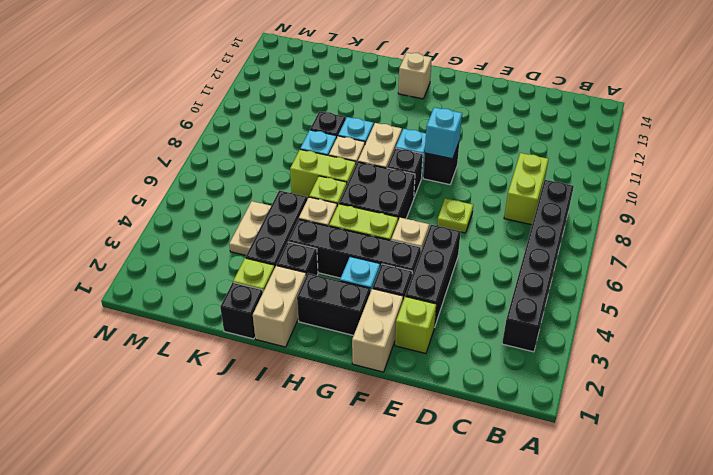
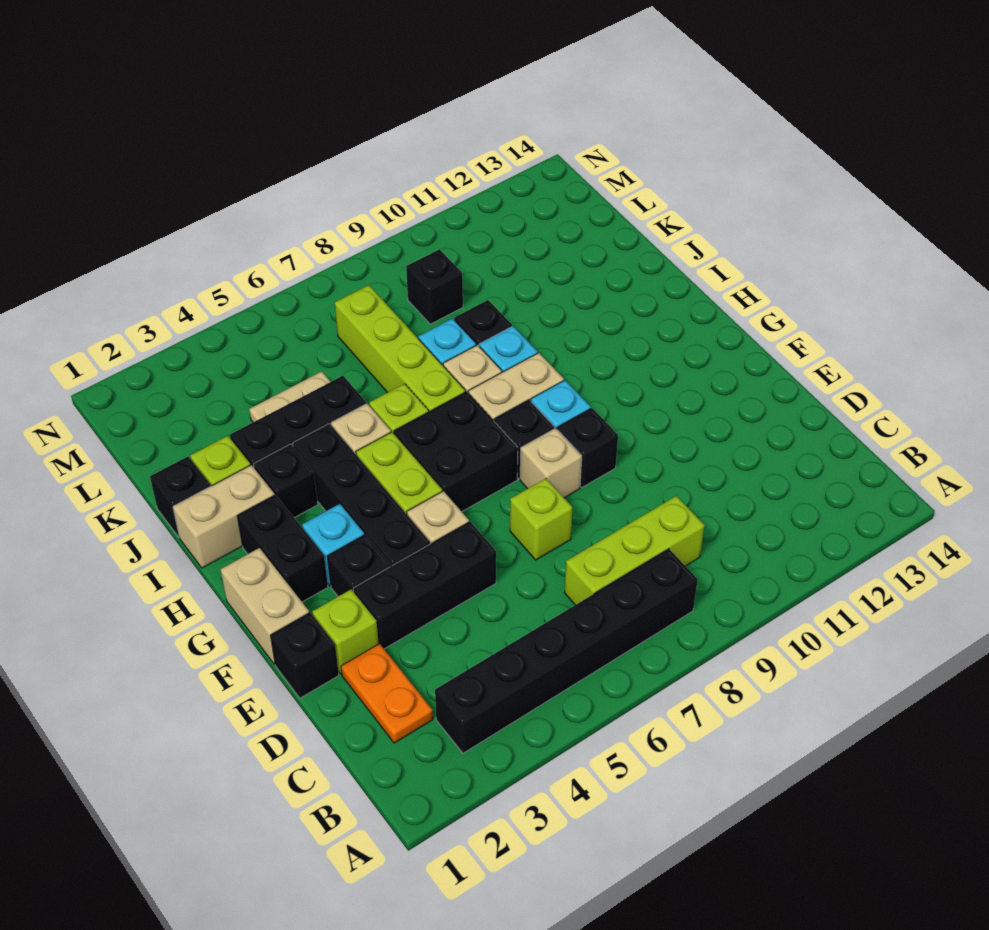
none -> orange 1x2 plate [341,644,433,743]
lime 1x2 brick [504,153,548,225] -> lime 1x3 brick [564,496,705,605]
none -> black 1x1 brick [271,613,339,698]
lime 1x1 plate [437,198,473,233] -> lime 1x1 brick [510,479,573,560]
tan 1x2 brick [352,289,403,372] -> tan 1x2 brick turned to [221,548,309,664]
cyan 1x1 brick [425,107,462,159] -> none
tan 1x1 brick [398,53,432,99] -> tan 1x1 brick moved to [520,428,582,498]
lime 1x2 brick [290,149,356,198] -> lime 1x4 brick [335,285,466,412]
none -> black 1x1 brick [406,249,463,324]

